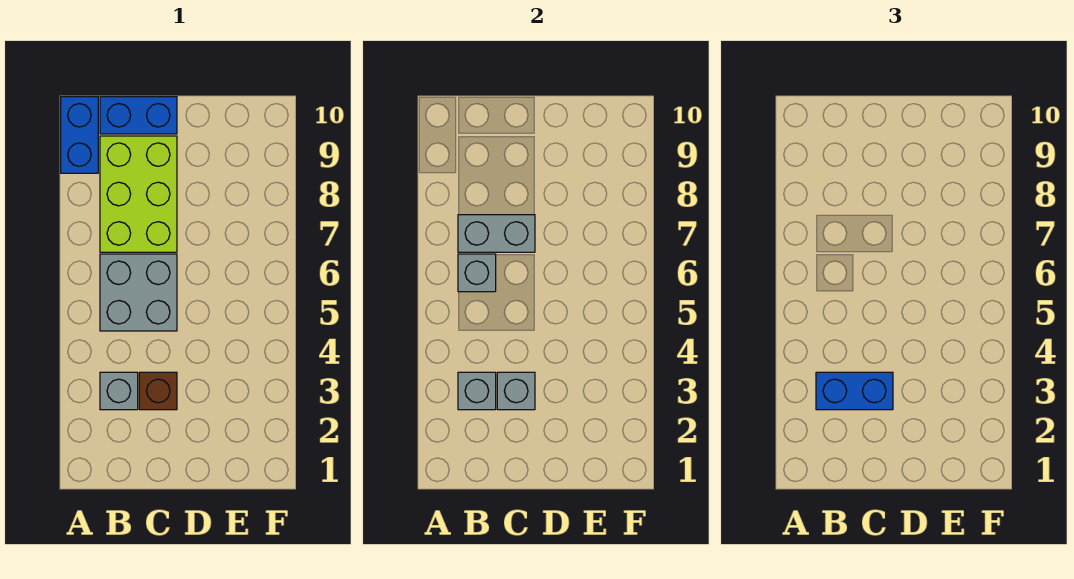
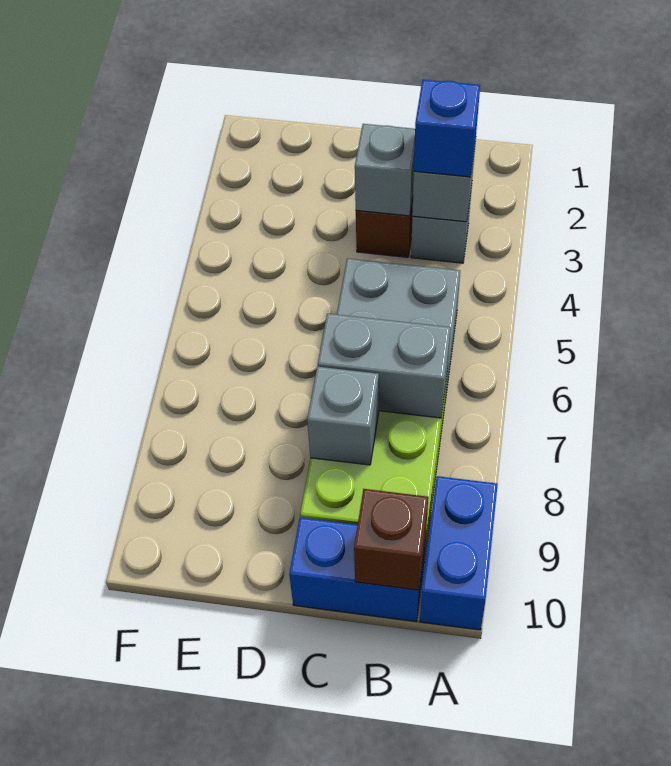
blue 1x2 brick [816,372,893,410] -> blue 1x1 brick [414,80,480,177]
grey 1x1 brick [458,254,496,292] -> grey 1x1 brick moved to [307,367,379,465]
none -> brown 1x1 brick [354,489,428,590]

